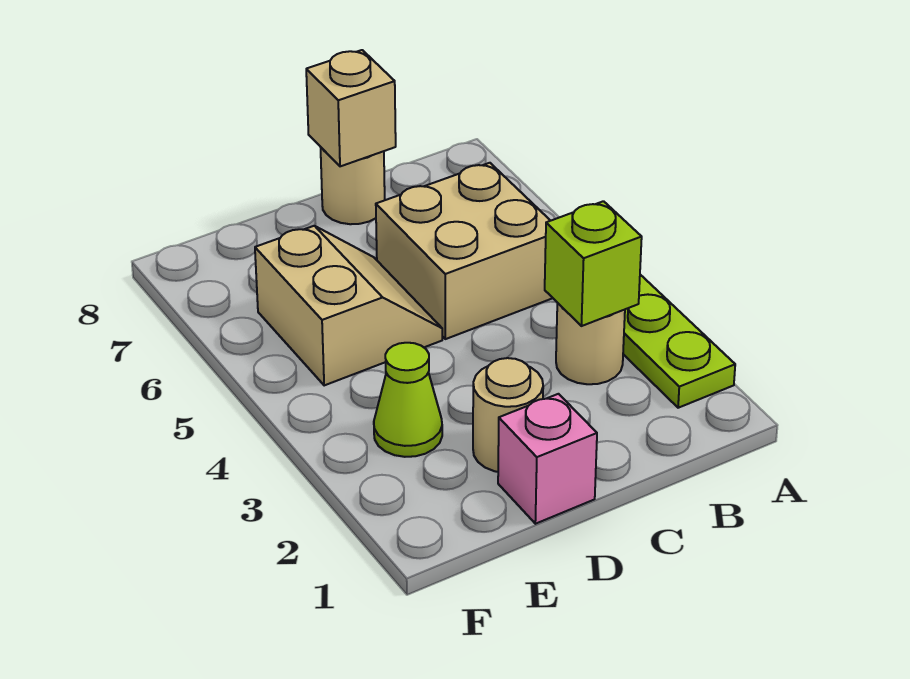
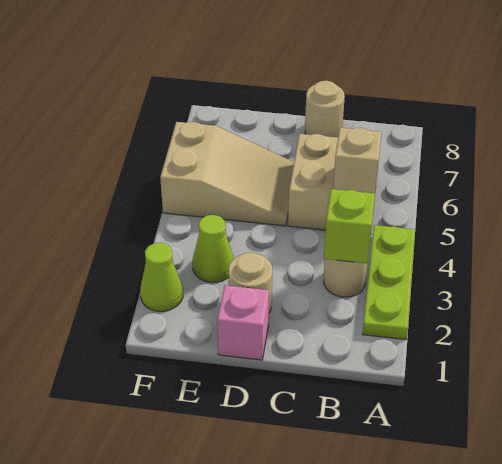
tan 1x1 brick [306,50,396,166] -> tan 1x1 brick moved to [333,128,382,193]
tan 2x2 slope [255,226,442,385] -> tan 2x3 slope [160,122,294,226]
none -> lime 1x1 cone [140,243,183,311]

